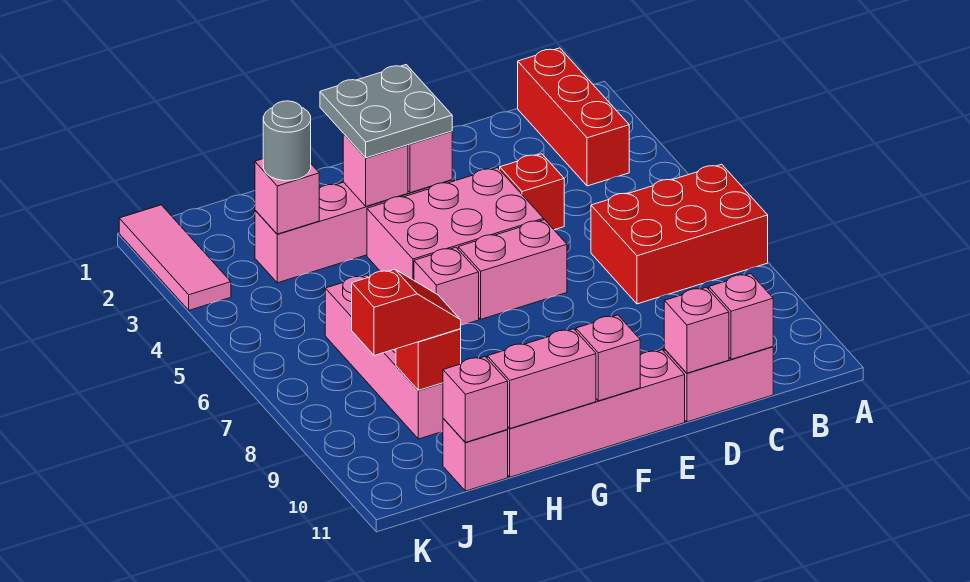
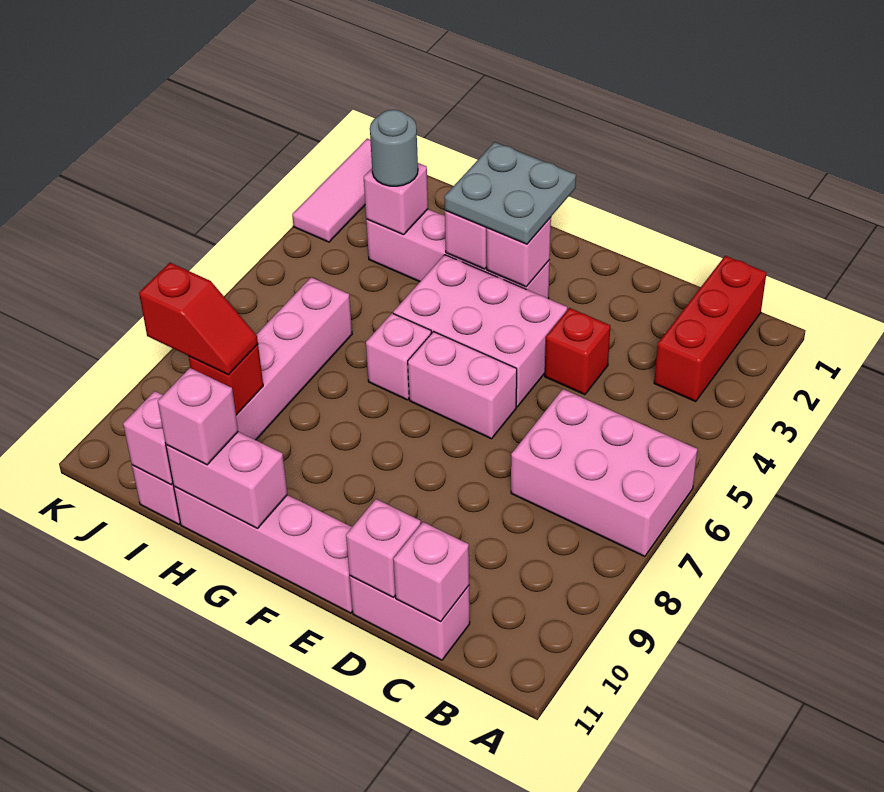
red 2x3 brick [591,164,768,304] -> pink 2x3 brick [511,389,697,557]
pink 1x1 brick [576,315,640,401] -> pink 1x1 brick moved to [158,368,238,465]

